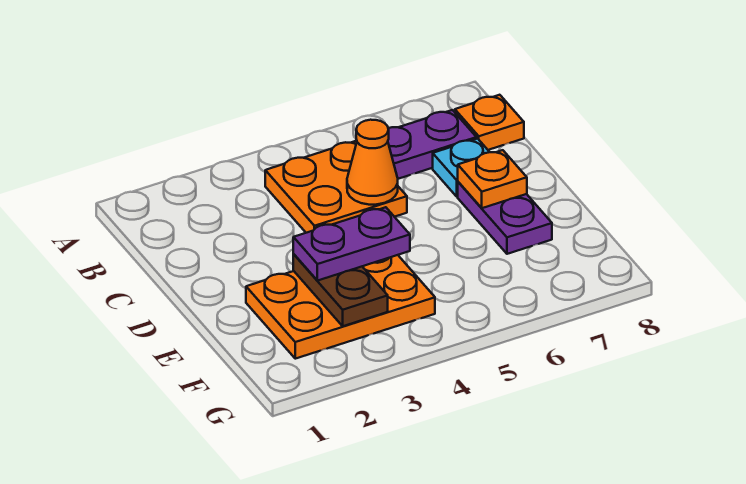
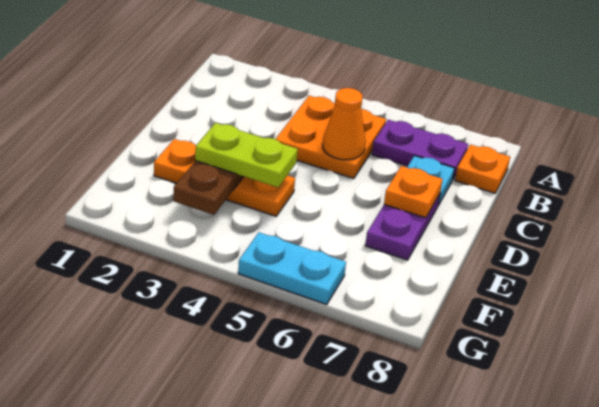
orange 2x3 plate [246,255,435,359] -> orange 1x3 plate [154,139,295,216]
purple 1x2 plate [293,207,410,281] -> lime 1x2 plate [195,123,297,187]
none -> cyan 1x2 plate [238,232,346,305]

